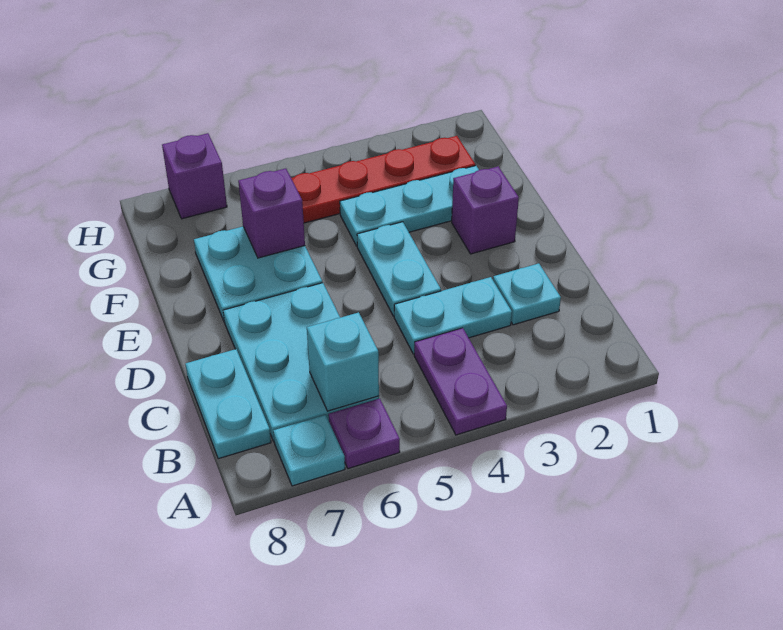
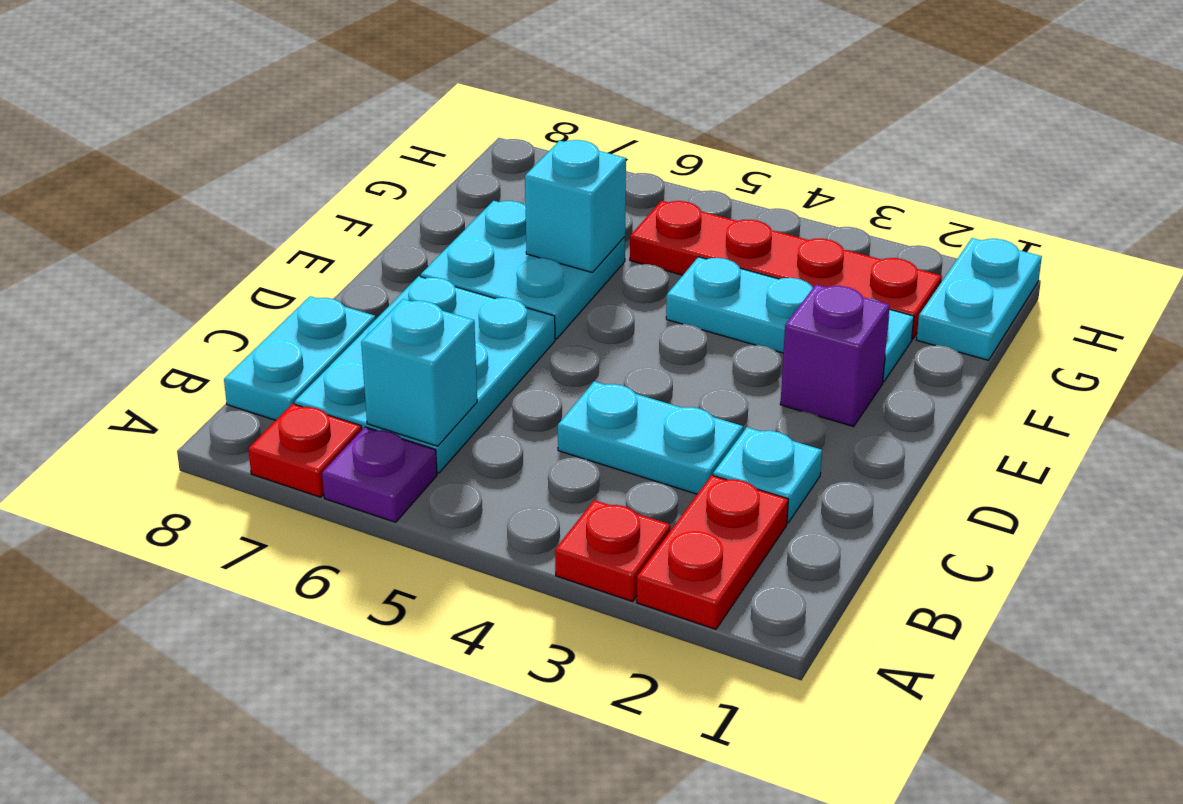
none -> red 1x2 plate [637,475,788,629]
none -> red 1x1 plate [555,500,670,601]
purple 1x2 plate [414,328,507,435] -> none
cyan 1x1 plate [273,415,345,486] -> red 1x1 plate [248,404,362,497]
cyan 1x2 plate [357,222,441,316] -> cyan 1x2 plate moved to [917,238,1042,360]
purple 1x1 brick [238,168,305,258] -> cyan 1x1 brick [525,140,626,272]
purple 1x1 brick [162,133,227,219] -> none

